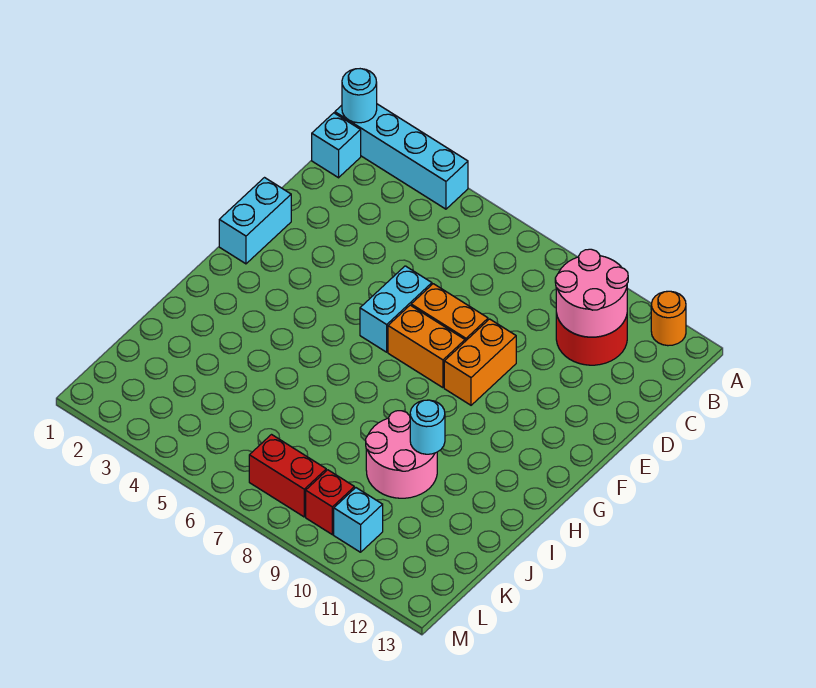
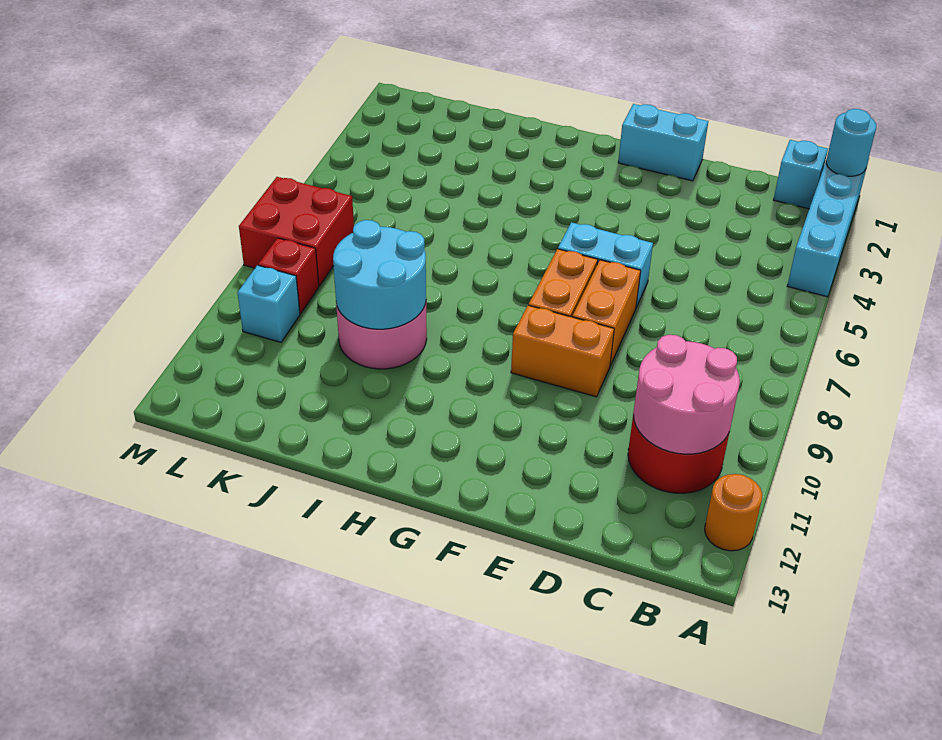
cyan 1x1 round brick [410,400,445,454] -> cyan 2x2 round brick [333,220,426,329]
red 1x2 brick [249,435,326,517] -> red 2x2 brick [239,177,354,286]

